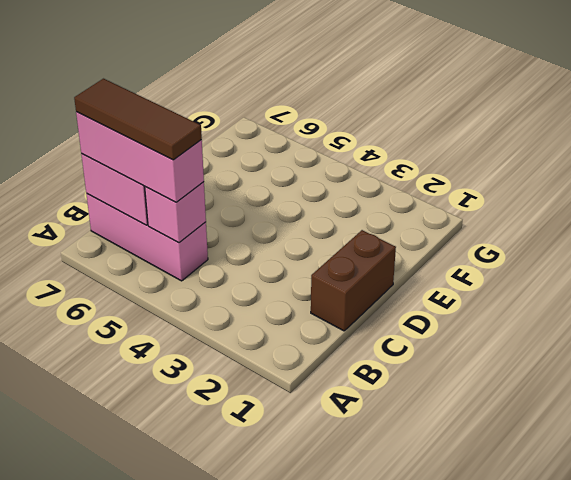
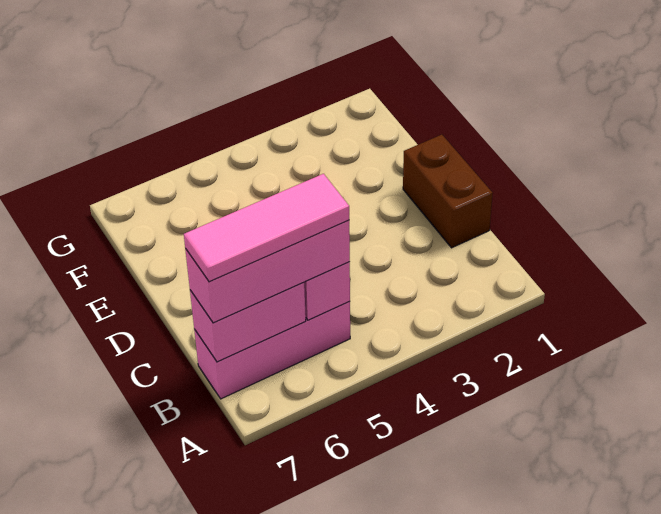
brown 1x3 tile [74,79,202,160] -> pink 1x3 tile [184,174,349,282]

